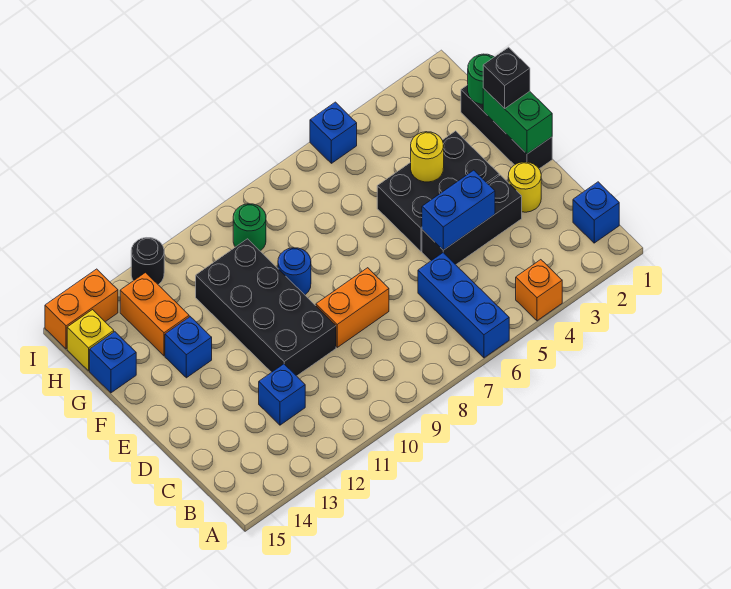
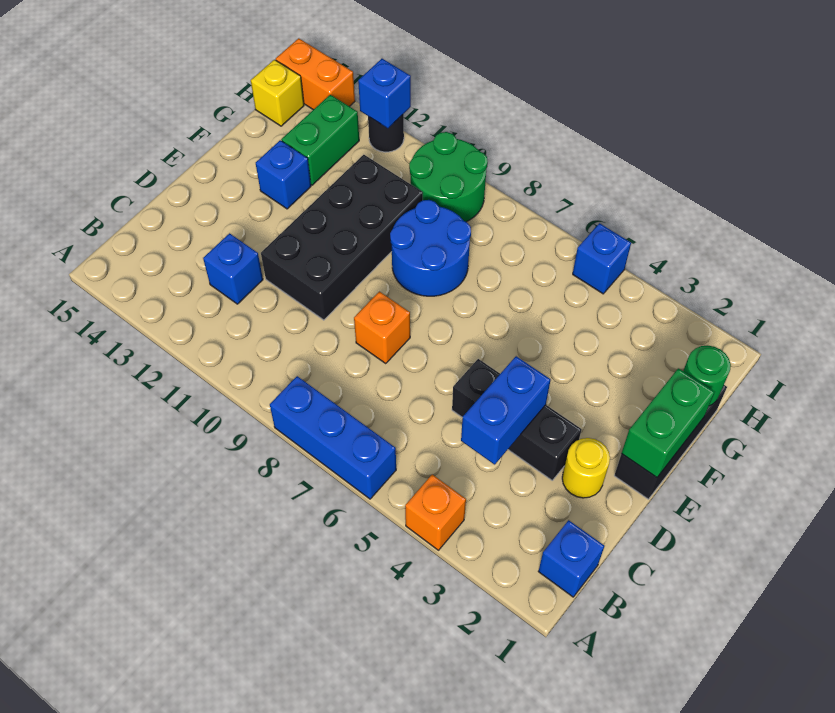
blue 1x3 brick [418,253,509,358] -> blue 1x3 brick turned to [270,376,396,499]
blue 1x2 brick [422,170,495,250] -> blue 1x2 brick turned to [461,356,551,465]
orange 1x2 brick [316,268,389,347] -> orange 1x1 brick [354,292,410,363]
black 2x3 brick [377,131,499,251] -> none
black 1x1 brick [483,47,530,109] -> none
yellow 1x1 round brick [411,132,444,182] -> none
blue 1x1 round brick [278,248,311,295] -> blue 2x2 round brick [390,200,471,296]
orange 1x2 brick [120,273,189,356] -> green 1x2 brick [281,95,359,185]
blue 1x1 brick [90,332,136,393] -> blue 1x1 brick moved to [358,59,411,128]
green 1x1 round brick [233,204,266,251] -> green 2x2 round brick [409,132,488,222]

